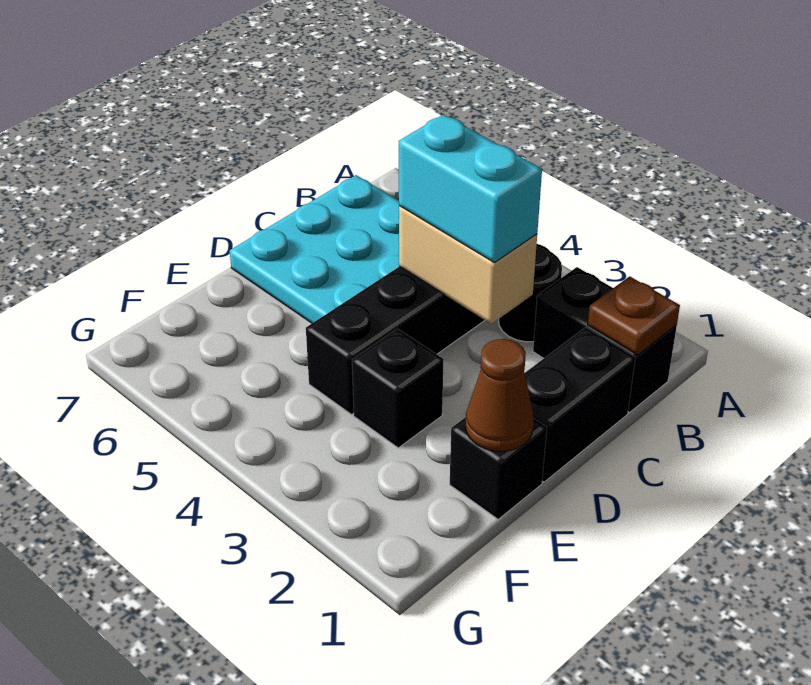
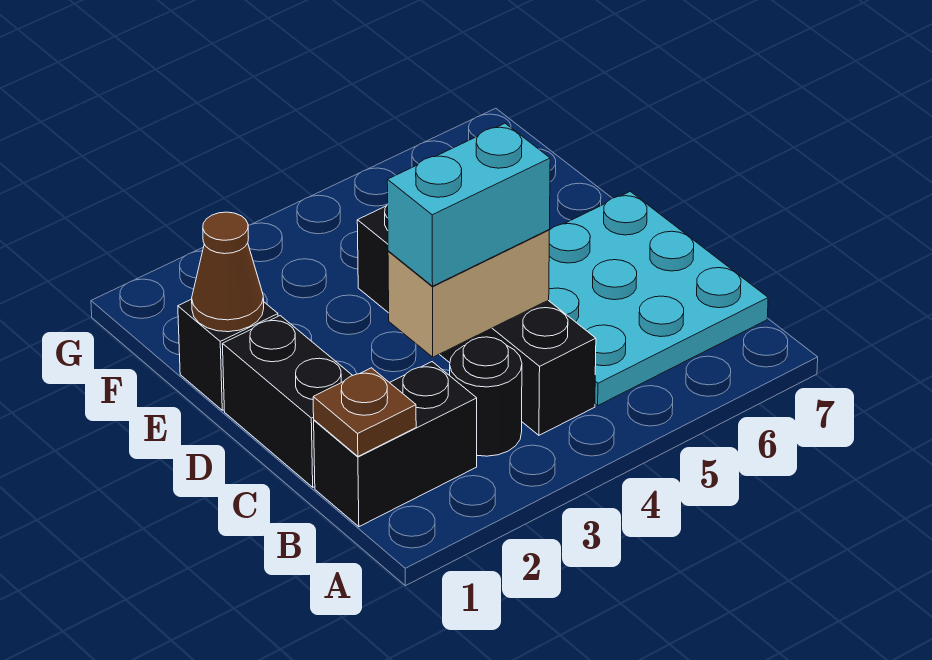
black 1x1 brick [352,329,444,448] -> none

